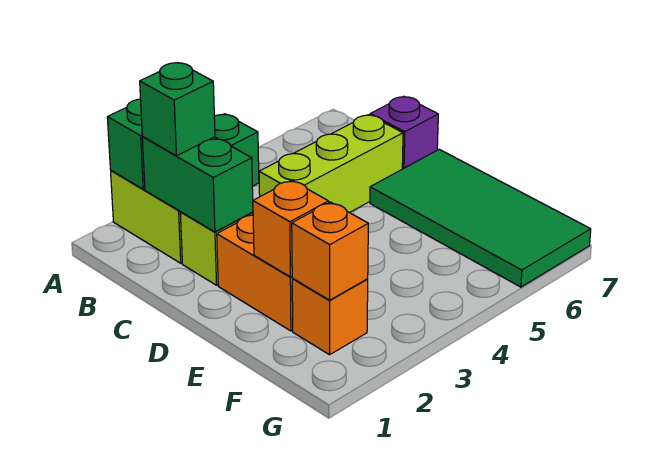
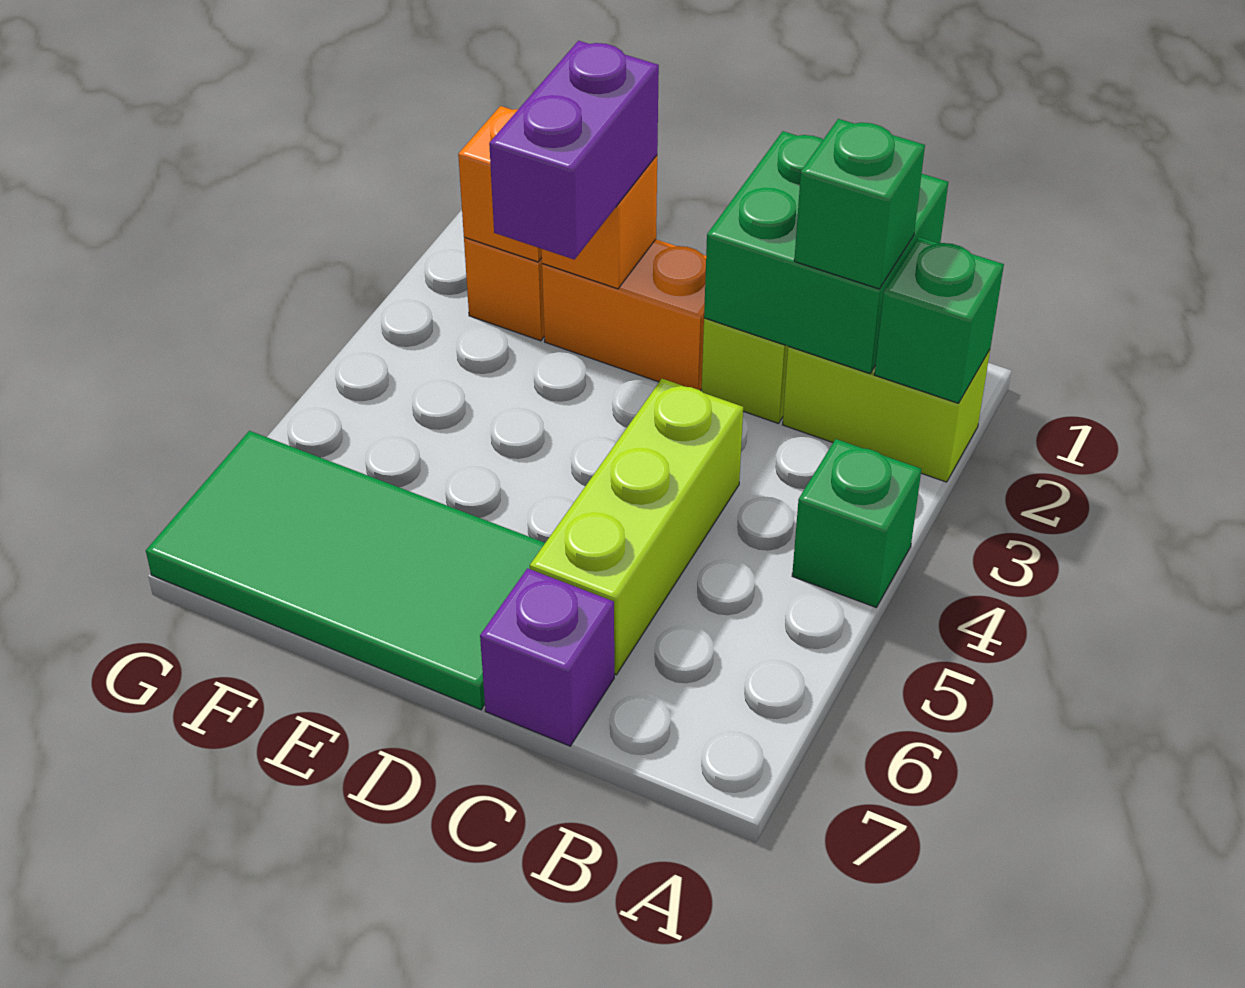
green 1x2 brick [142,137,253,232] -> green 2x2 brick [704,131,948,374]
none -> purple 1x2 brick [489,41,659,260]

